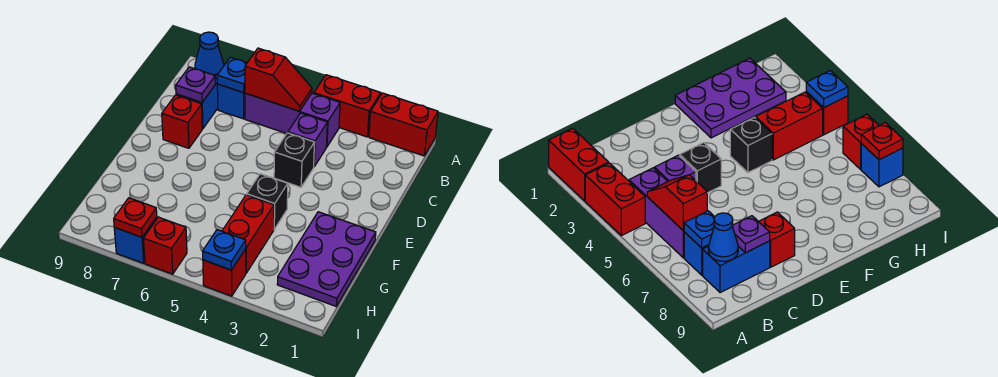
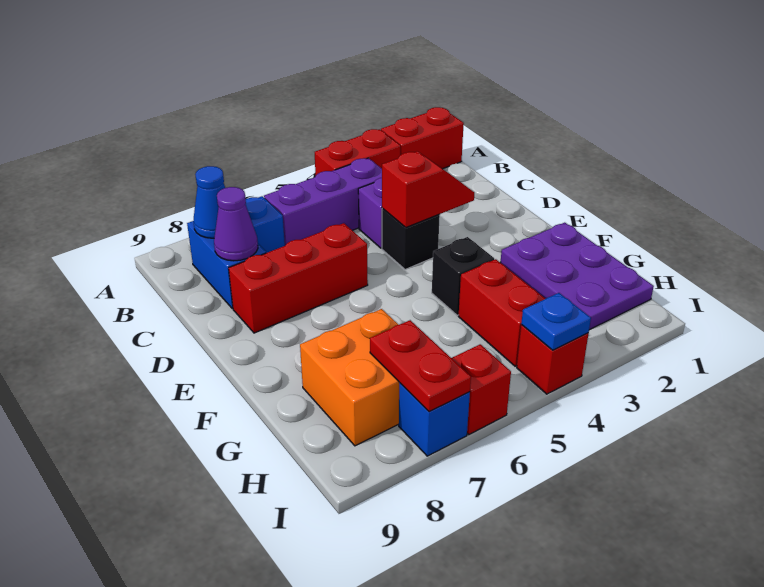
red 1x2 slope [245,48,312,111] -> red 1x2 slope moved to [382,151,474,228]
blue 1x1 plate [217,57,247,93] -> none
purple 1x1 plate [176,67,215,102] -> purple 1x1 cone [214,187,258,261]
red 1x1 brick [162,95,202,148] -> red 1x3 brick [229,223,368,333]
none -> orange 2x2 brick [300,309,400,446]
red 1x1 plate [114,198,157,237] -> red 1x2 plate [370,320,471,412]

